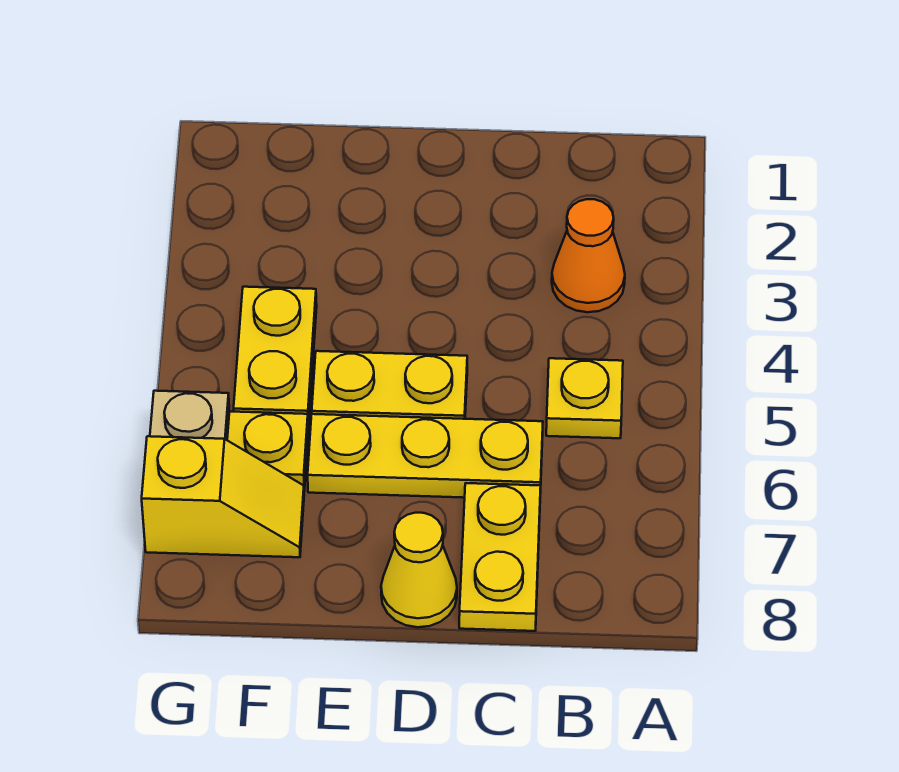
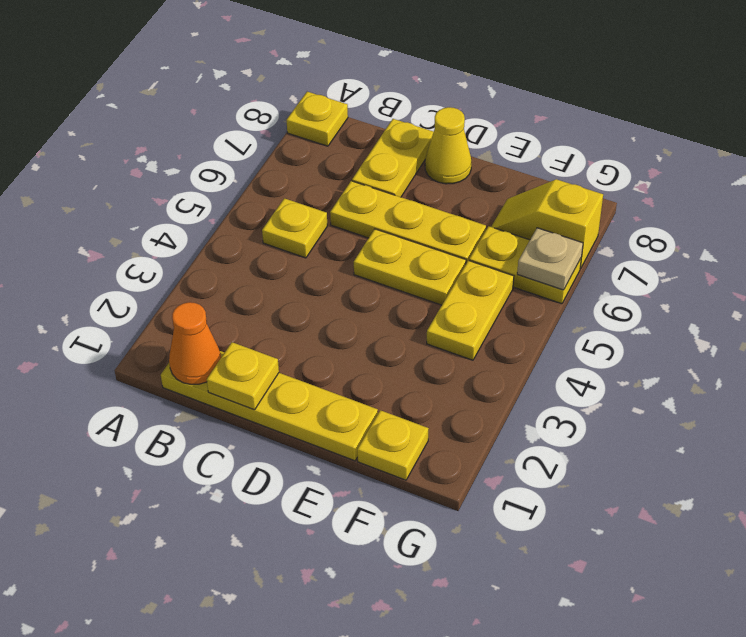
none -> yellow 1x1 plate [286,92,348,146]
none -> yellow 1x4 plate [161,351,378,461]
orange 1x1 cone [552,199,625,312] -> orange 1x1 cone moved to [169,302,221,385]
none -> yellow 1x1 plate [207,342,279,410]
none -> yellow 1x1 plate [357,410,429,480]

